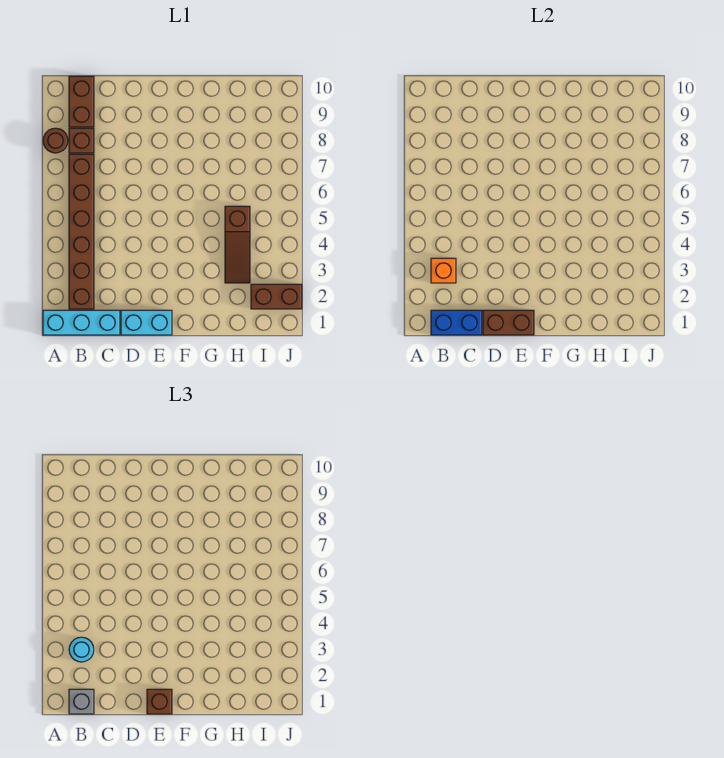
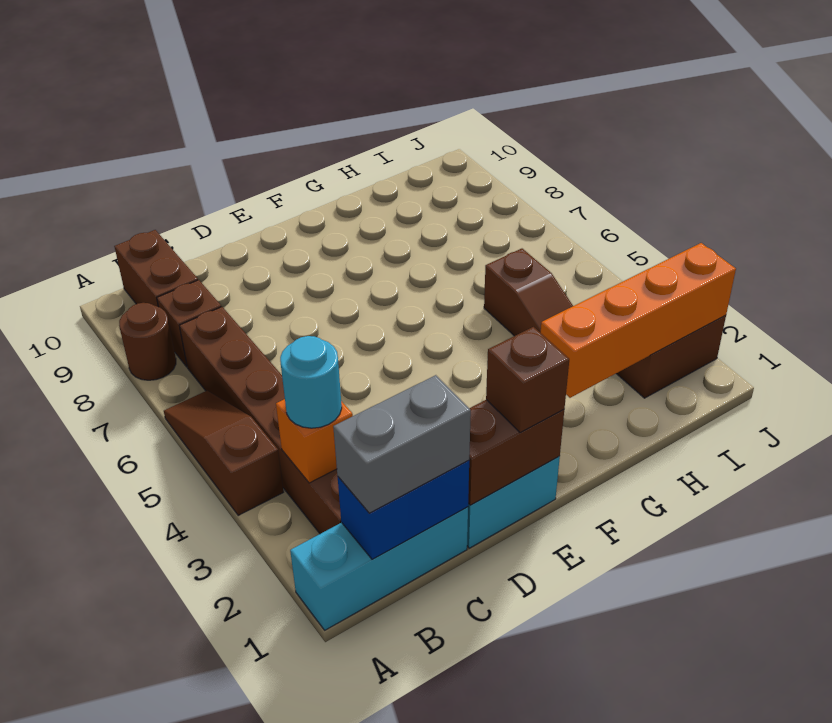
none -> brown 1x3 slope [164,391,284,515]
grey 1x1 brick [69,689,94,714] -> grey 1x2 brick [333,375,471,513]
none -> orange 1x4 brick [541,243,736,398]

